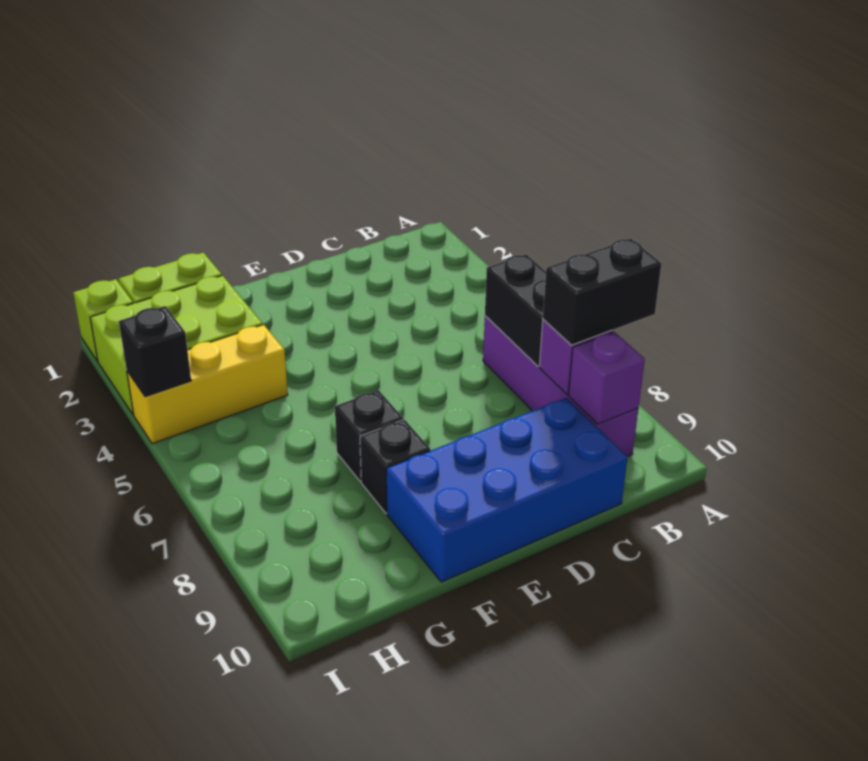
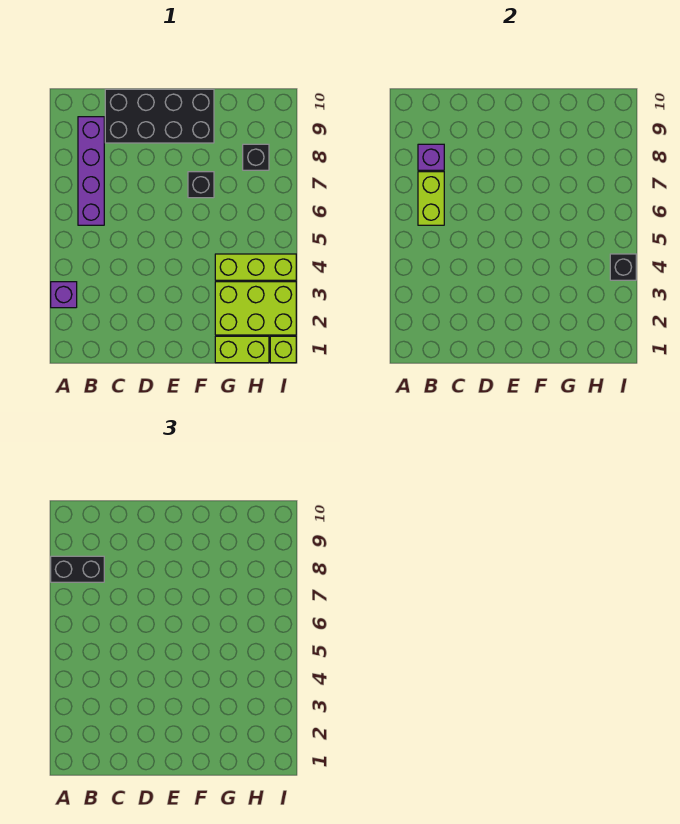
black 1x2 brick [485,254,546,366] -> lime 1x2 brick [418,172,444,225]
purple 1x1 brick [569,332,645,424] -> purple 1x1 brick moved to [51,282,77,308]
blue 2x4 brick [386,398,628,582] -> black 2x4 brick [105,89,214,143]
black 1x1 brick [360,420,430,513] -> black 1x1 brick moved to [243,144,269,170]
yellow 1x3 brick [127,325,288,444] -> lime 1x3 brick [215,254,296,280]

